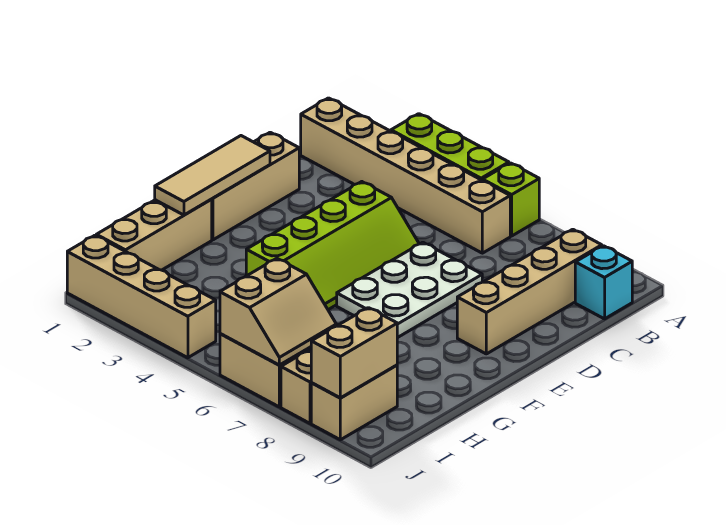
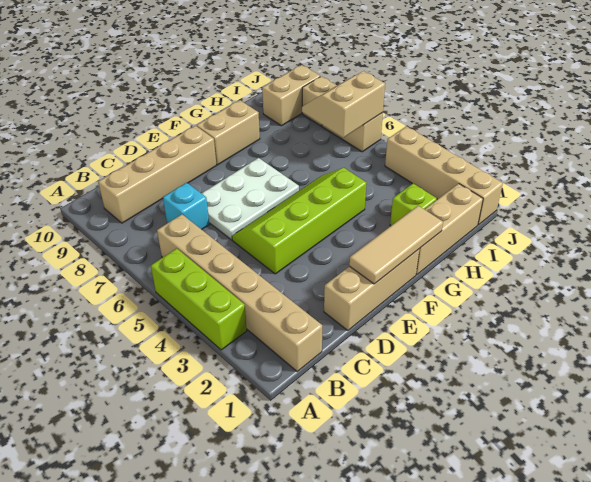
lime 1x1 brick [483,163,539,236] -> lime 1x1 brick moved to [390,184,437,226]
cyan 1x1 brick [575,246,632,319] -> cyan 1x1 brick moved to [163,183,209,230]
tan 1x2 brick [311,308,397,398] -> tan 1x2 brick moved to [197,100,260,165]

